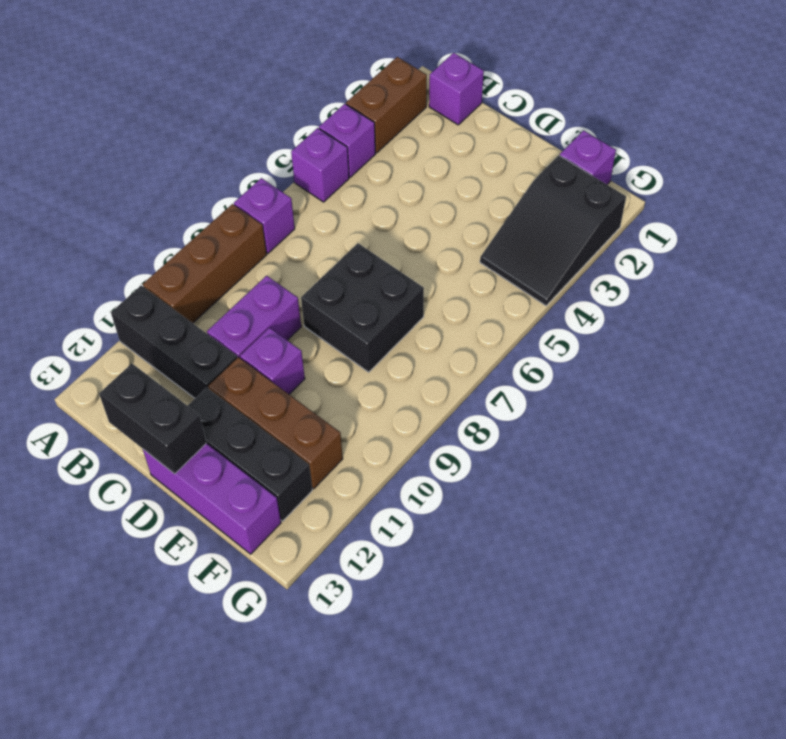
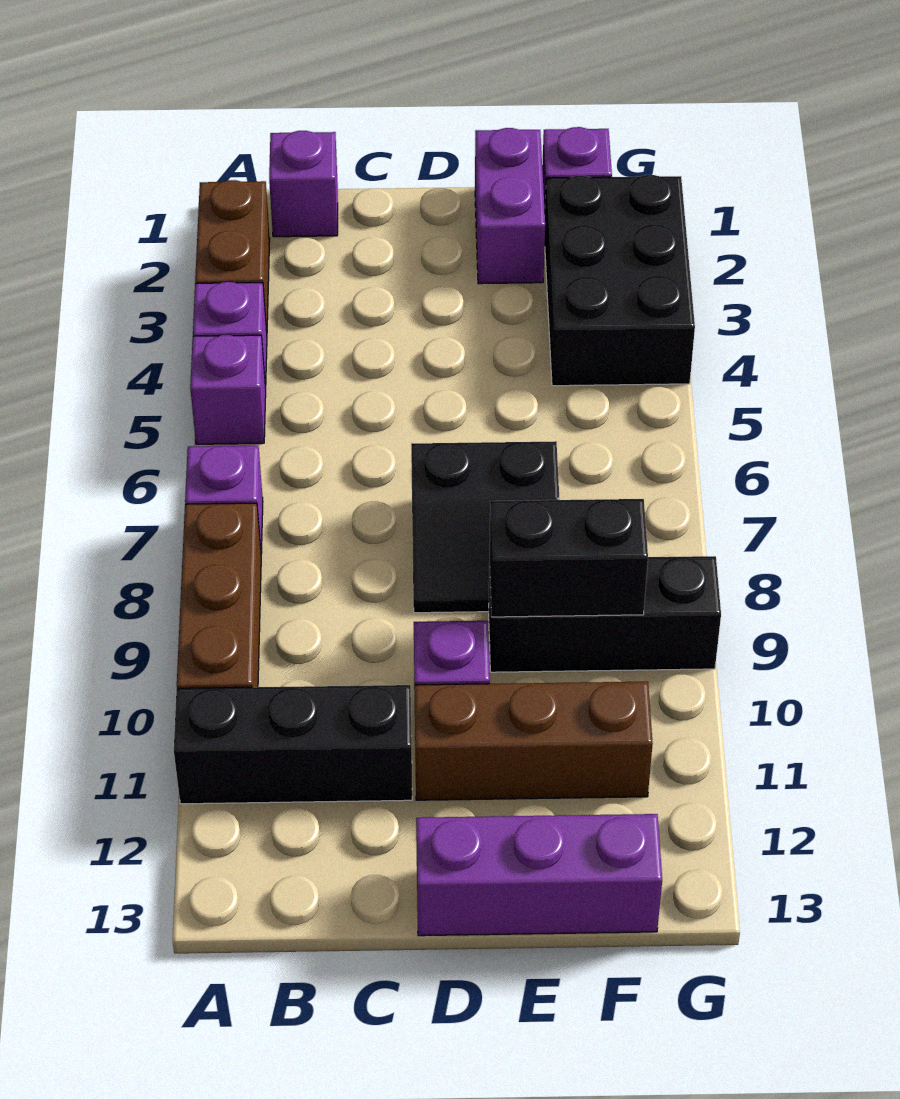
purple 1x2 brick [207,276,301,358] -> purple 1x2 brick moved to [475,128,545,284]
black 1x2 brick [99,364,206,474] -> black 1x2 brick moved to [490,499,648,617]
black 2x2 brick [301,243,424,372] -> black 2x2 slope [411,441,559,613]
black 1x3 brick [188,388,312,521] -> black 1x3 brick moved to [489,556,721,672]
black 2x3 slope [480,155,626,306] -> black 2x3 brick [545,175,695,386]

